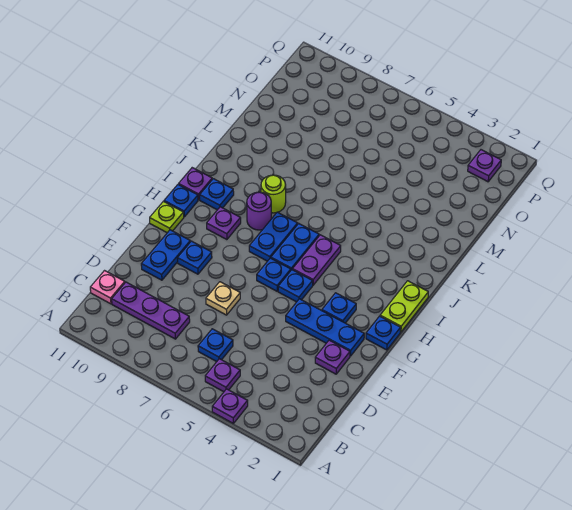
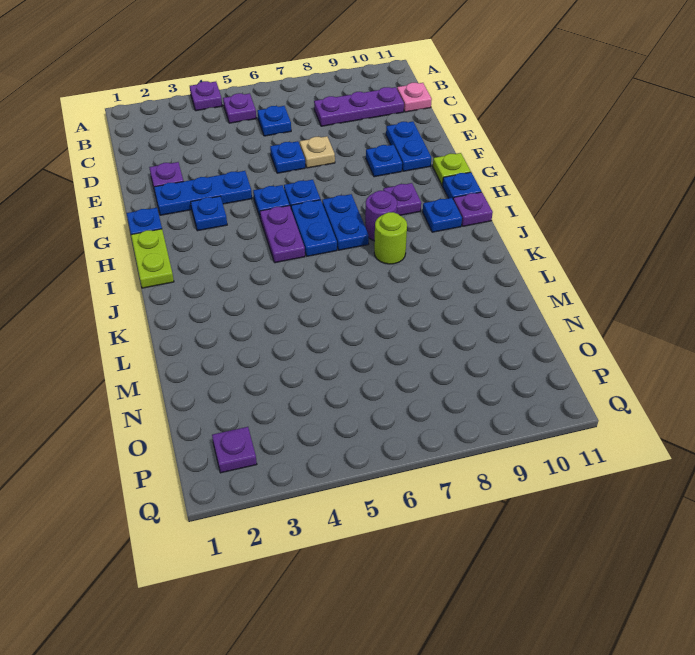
none -> blue 1x1 plate [270,141,305,173]

